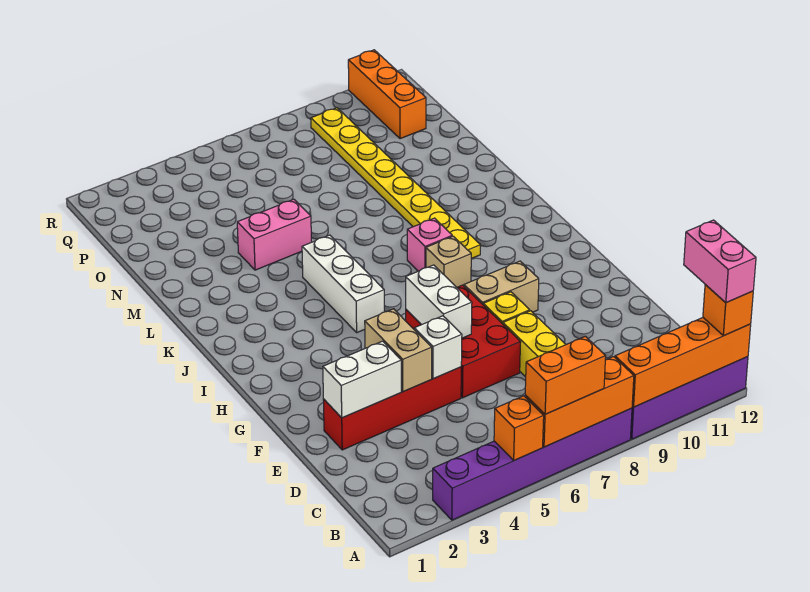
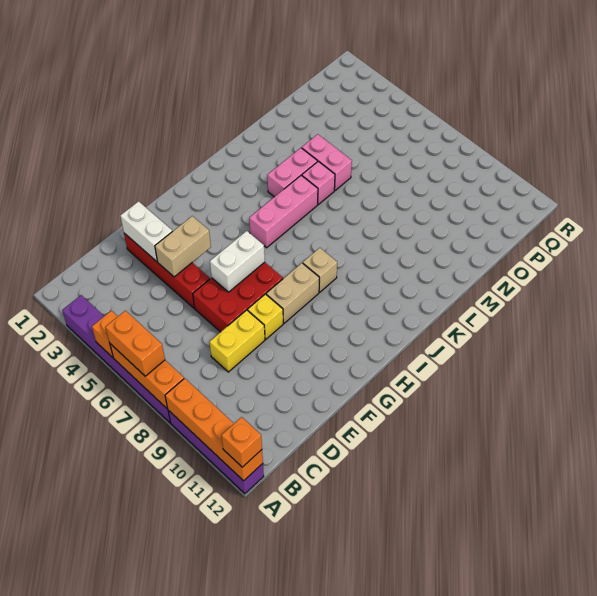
pink 1x2 brick [684,220,756,303] -> pink 1x2 brick moved to [267,148,317,197]
white 1x1 brick [414,316,462,379] -> none
tan 1x2 brick [464,261,539,312] -> tan 1x2 brick turned to [266,263,319,323]
white 1x3 brick [302,235,384,332] -> pink 1x3 brick [249,175,318,248]
pink 1x1 brick [407,218,452,271] -> pink 1x1 brick moved to [302,161,335,204]
yellow 1x8 plate [311,108,480,259] -> none
orange 1x3 brick [348,50,426,139] -> none

